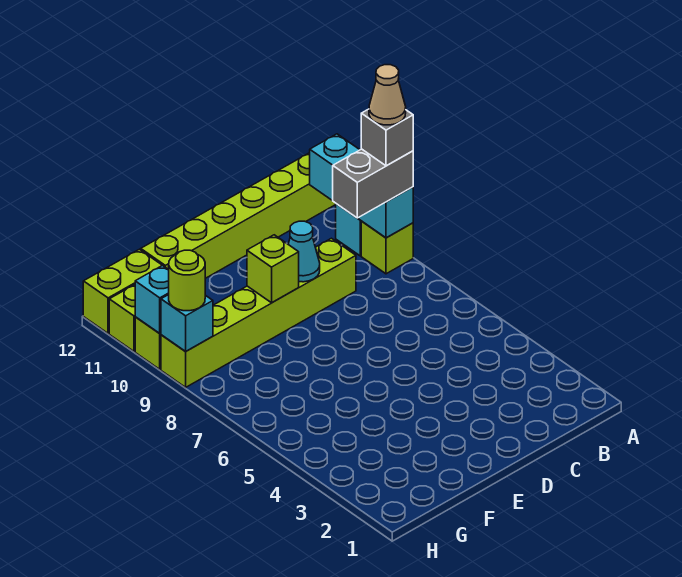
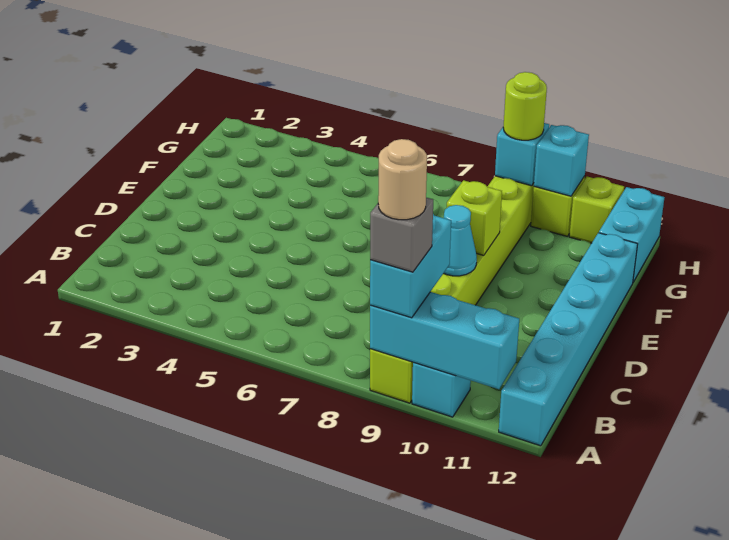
grey 1x2 brick [333,149,413,218] -> cyan 1x2 brick [370,214,451,318]
tan 1x1 cone [369,65,406,125] -> tan 1x1 round brick [378,139,427,220]
lime 1x6 brick [141,153,336,278] -> cyan 1x6 brick [499,233,638,446]
lime 1x2 brick [83,249,162,333] -> cyan 1x2 brick [599,187,665,282]

